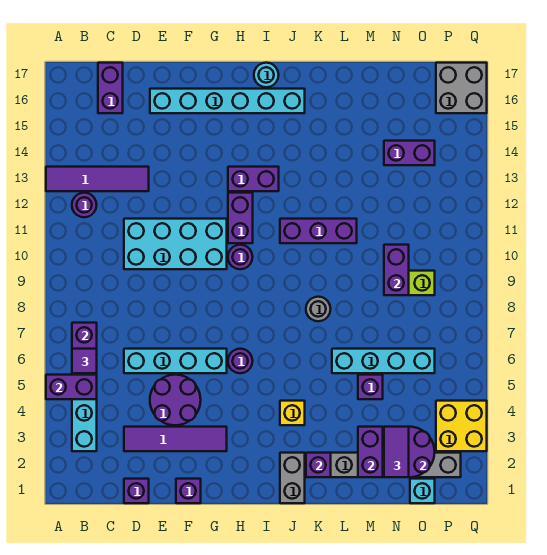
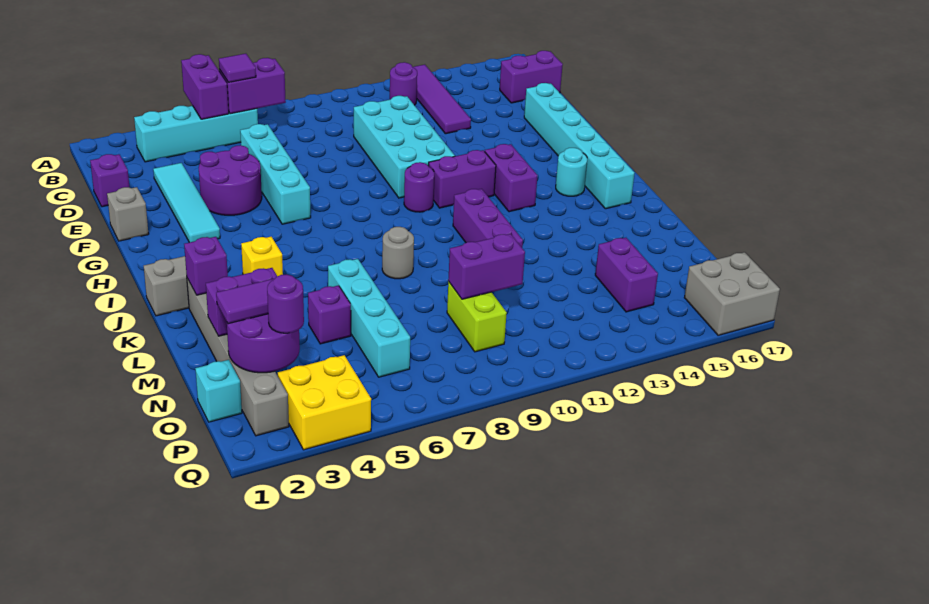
purple 1x4 tile [124,427,227,451] -> cyan 1x4 tile [153,163,220,242]
purple 1x1 brick [176,479,201,503] -> grey 1x1 brick [107,187,148,241]
purple 1x1 round brick [228,349,253,373] -> purple 1x1 round brick moved to [267,274,304,333]
cyan 1x1 round brick [254,63,279,87] -> cyan 1x1 round brick moved to [556,148,587,196]

